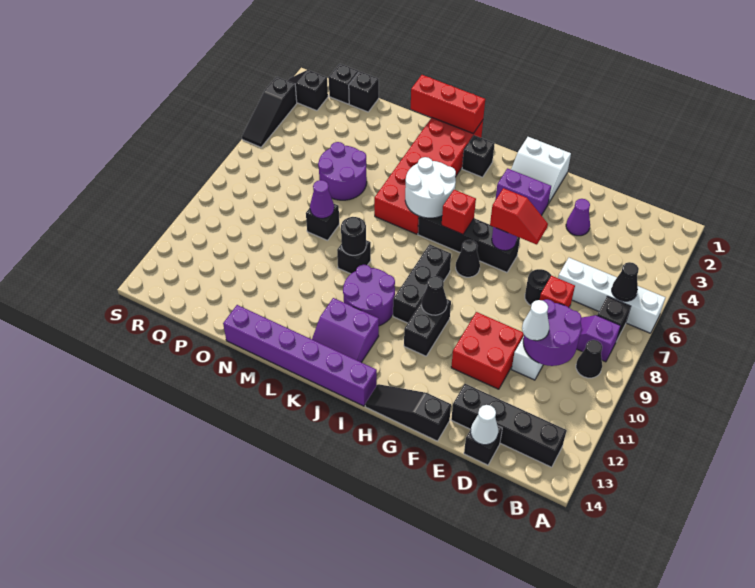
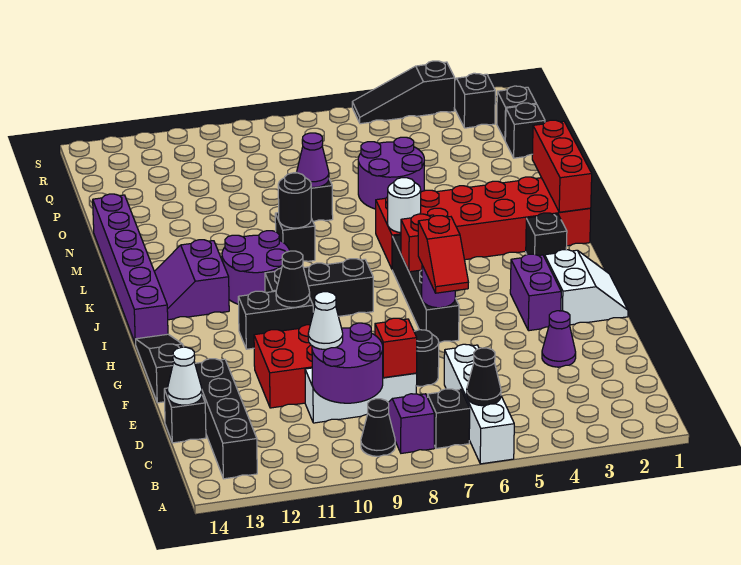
white 2x2 slope [511,137,571,204] -> white 2x2 slope turned to [545,250,628,325]
black 1x1 cone [456,240,480,277] -> none
white 2x2 round brick [405,157,456,218] -> white 1x1 round brick [388,178,421,233]

